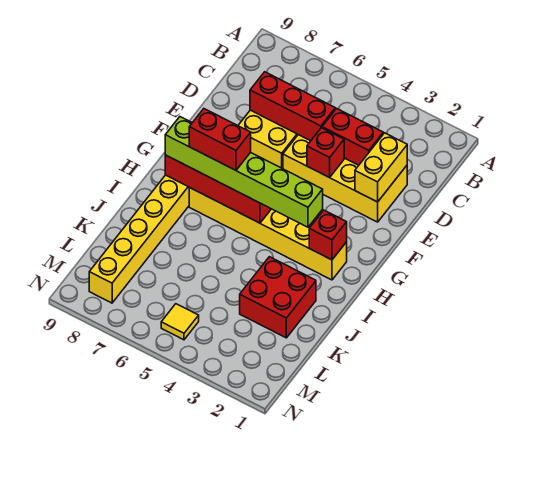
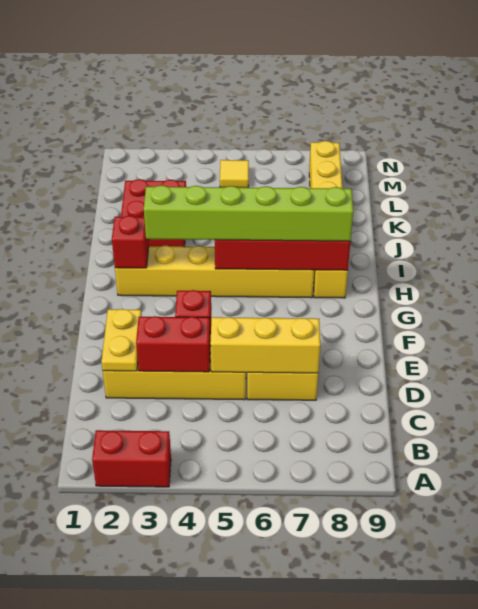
yellow 1x2 brick [355,133,407,202] -> yellow 1x2 plate [101,309,142,371]
red 1x3 brick [250,72,335,141] -> yellow 1x3 brick [210,317,320,373]
red 1x2 brick [189,109,251,170] -> red 1x2 brick moved to [92,430,171,487]

